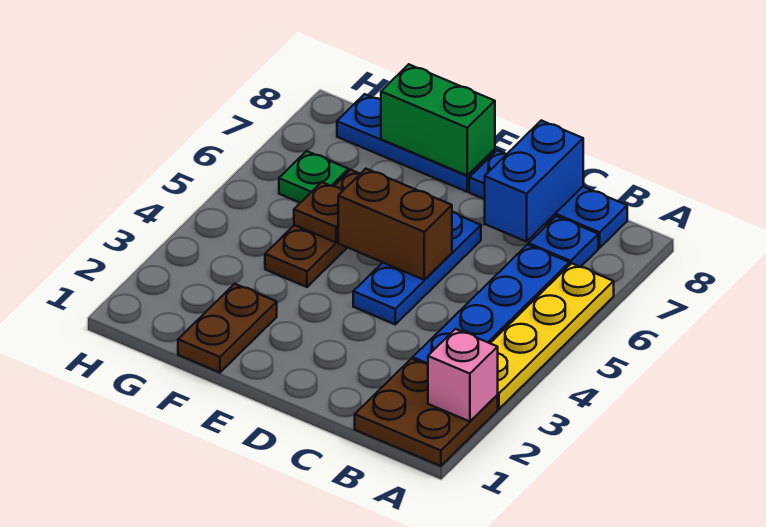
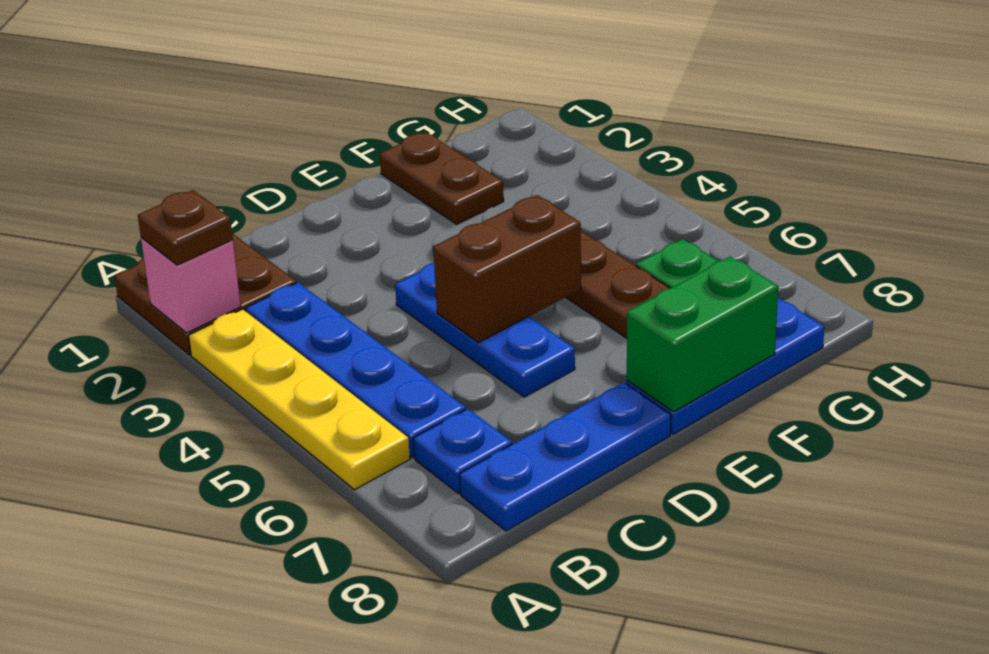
blue 1x2 brick [485,121,583,242] -> none
brown 1x1 plate [294,182,342,242] -> brown 1x1 plate moved to [138,190,233,265]

